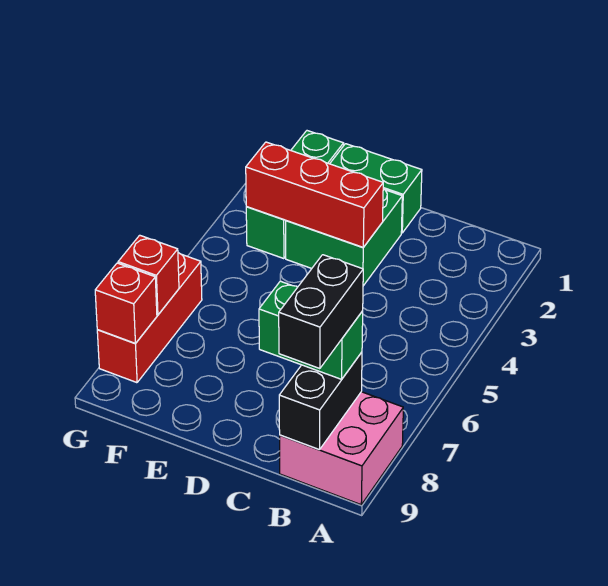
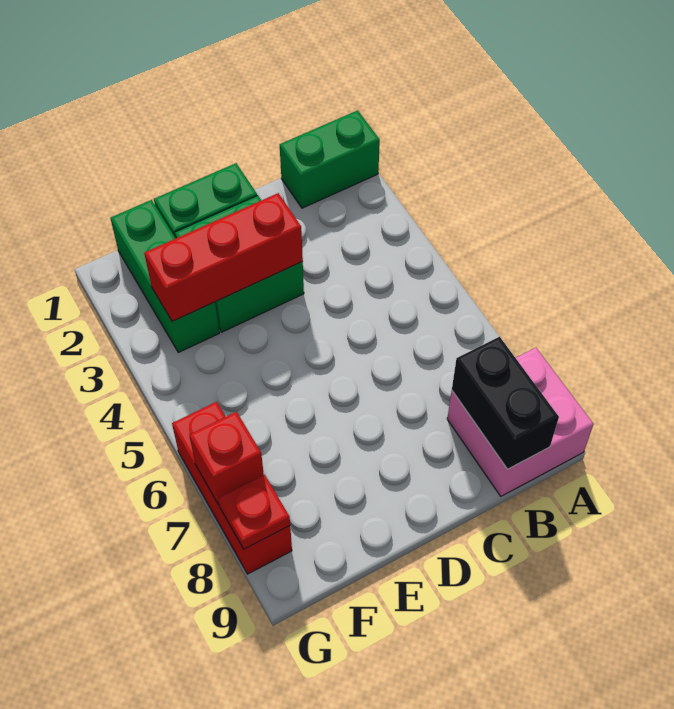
green 1x2 brick [259,281,363,379] -> green 1x2 brick moved to [280,110,380,208]
black 1x2 brick [279,255,363,369] -> none
red 1x1 brick [95,263,157,343] -> red 1x1 plate [218,475,290,549]

